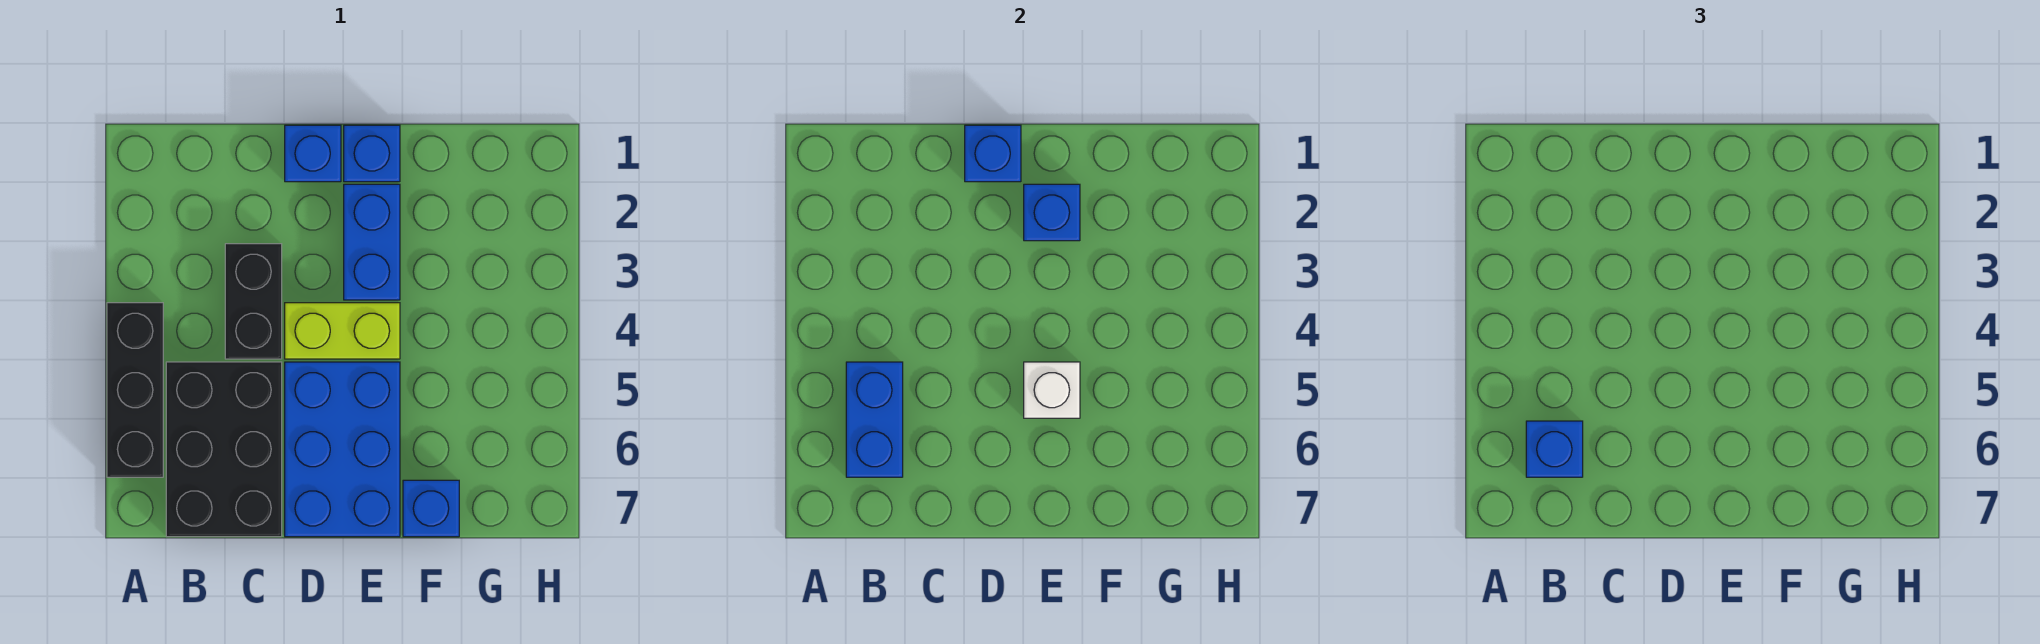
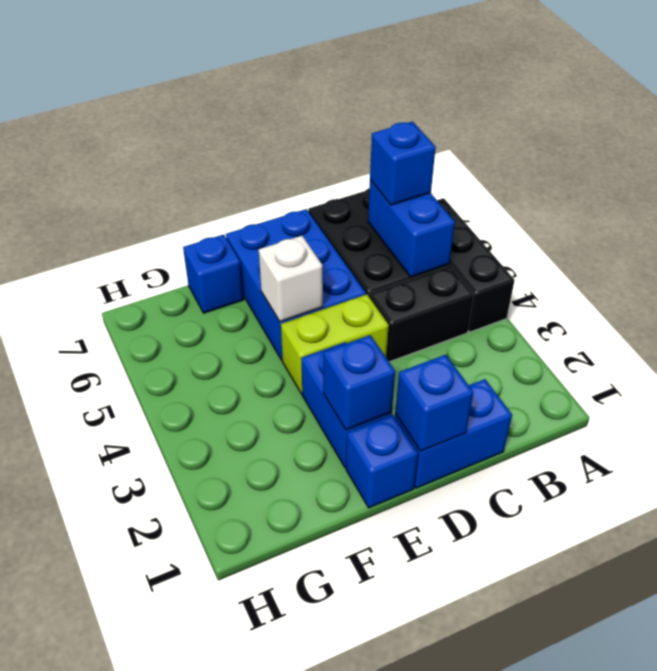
black 1x2 brick [225,244,282,359] -> black 1x2 brick turned to [369,266,474,362]
blue 1x1 brick [285,125,341,182] -> blue 1x2 brick [395,379,512,488]

